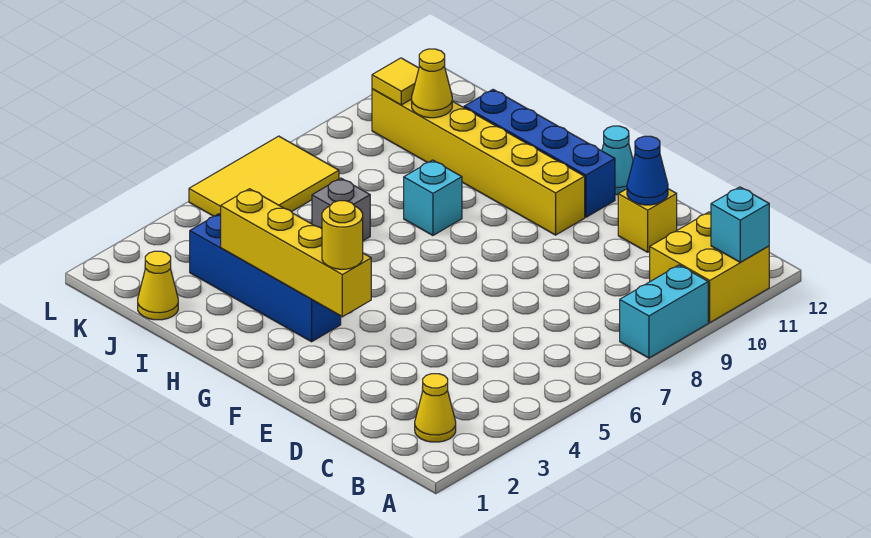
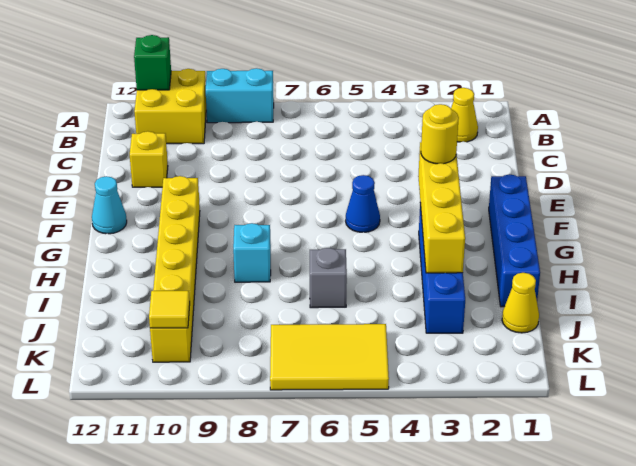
cyan 1x1 brick [711,187,769,262] -> green 1x1 brick [134,35,171,90]
blue 1x1 cone [627,136,668,205] -> blue 1x1 cone moved to [346,175,380,232]
blue 1x4 brick [464,90,615,217] -> blue 1x4 brick moved to [489,174,540,307]
yellow 1x1 cone [412,49,452,118] -> none

